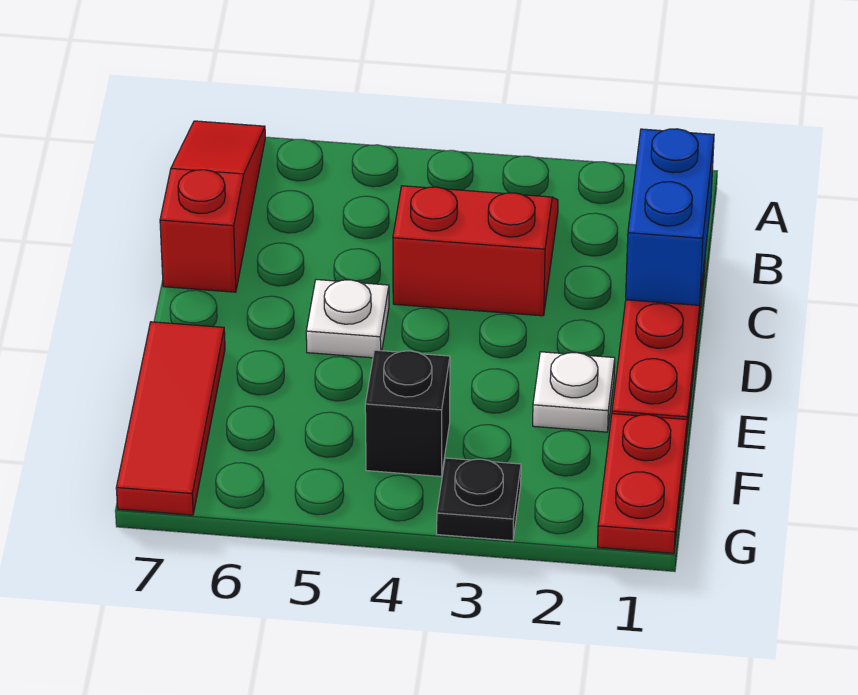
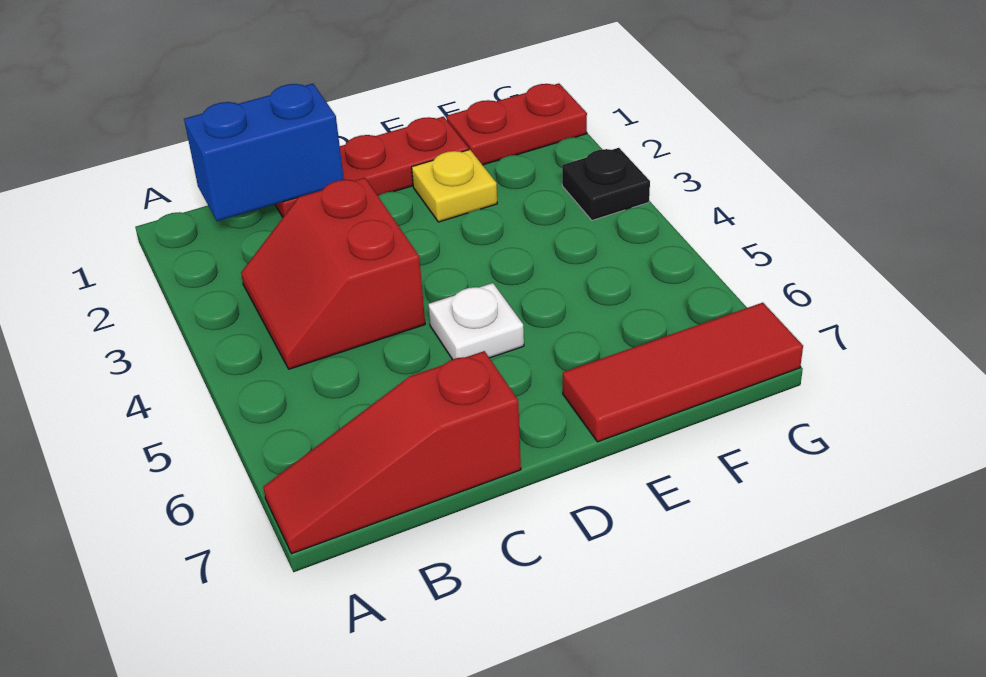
white 1x1 plate [533,352,615,432] -> yellow 1x1 plate [412,150,497,222]
black 1x1 brick [365,350,450,476] -> none

